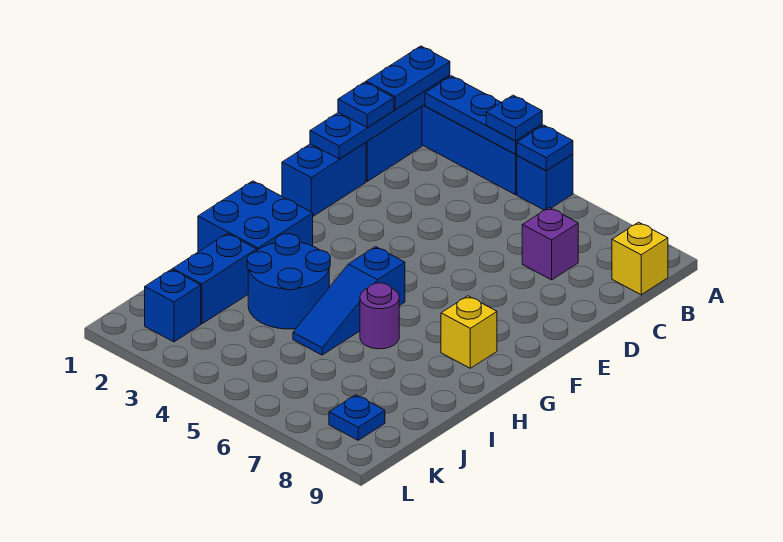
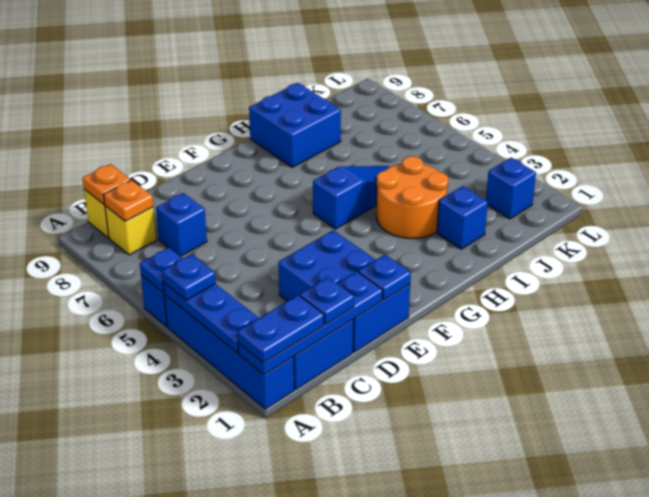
none -> orange 1x1 plate [104,180,153,221]
none -> orange 1x1 plate [83,164,131,204]
purple 1x1 brick [522,208,578,280] -> blue 1x1 brick [156,193,207,256]
blue 1x2 brick [282,143,366,216] -> blue 2x3 brick [278,230,410,352]
blue 2x2 brick [198,181,313,252] -> blue 2x2 brick moved to [249,83,341,167]
yellow 1x1 brick [441,296,497,368] -> yellow 1x1 brick moved to [105,206,157,255]
blue 2x2 round brick [247,234,330,329] -> orange 2x2 round brick [377,156,448,239]
purple 1x1 round brick [360,283,399,349] -> none
blue 1x2 brick [173,233,257,324] -> blue 1x1 brick [437,186,488,249]
blue 1x1 plate [329,395,385,440] -> blue 1x1 plate moved to [358,255,411,300]

